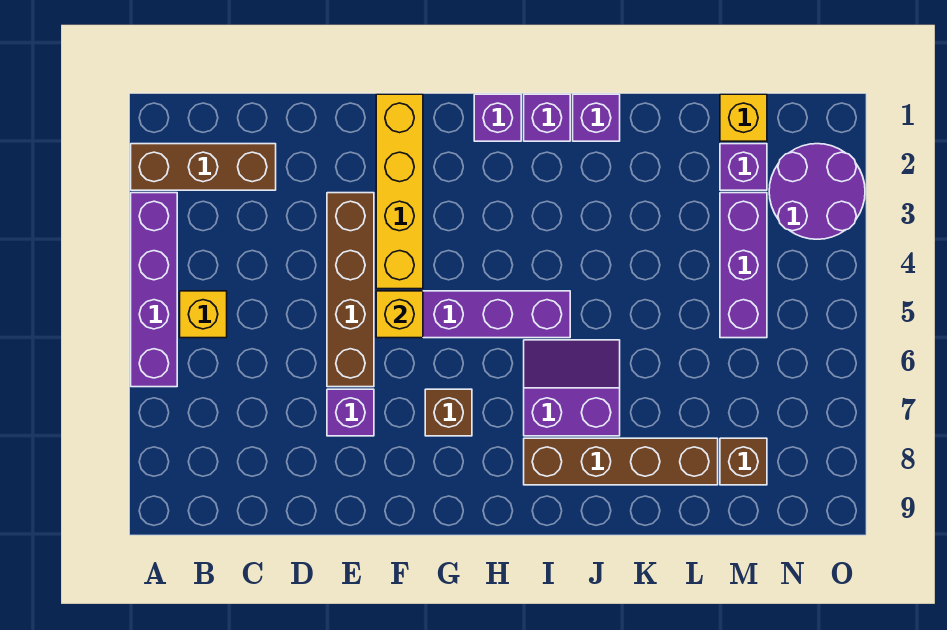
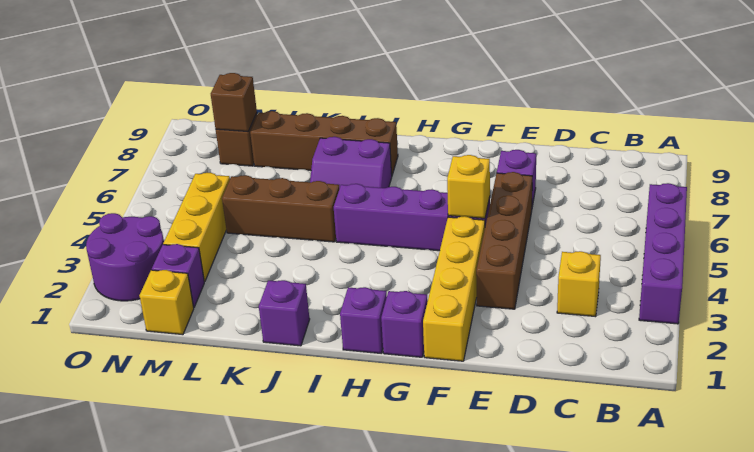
brown 1x3 brick [131,144,276,190] -> brown 1x3 brick moved to [222,175,340,242]
yellow 1x1 brick [180,291,227,338] -> yellow 1x1 brick moved to [557,251,601,317]
brown 1x1 brick [425,389,472,436] -> brown 1x1 brick moved to [211,73,257,132]
purple 1x1 brick [524,94,570,141] -> purple 1x1 brick moved to [381,291,428,357]
purple 1x3 brick [720,193,767,338] -> yellow 1x3 brick [163,173,230,282]

